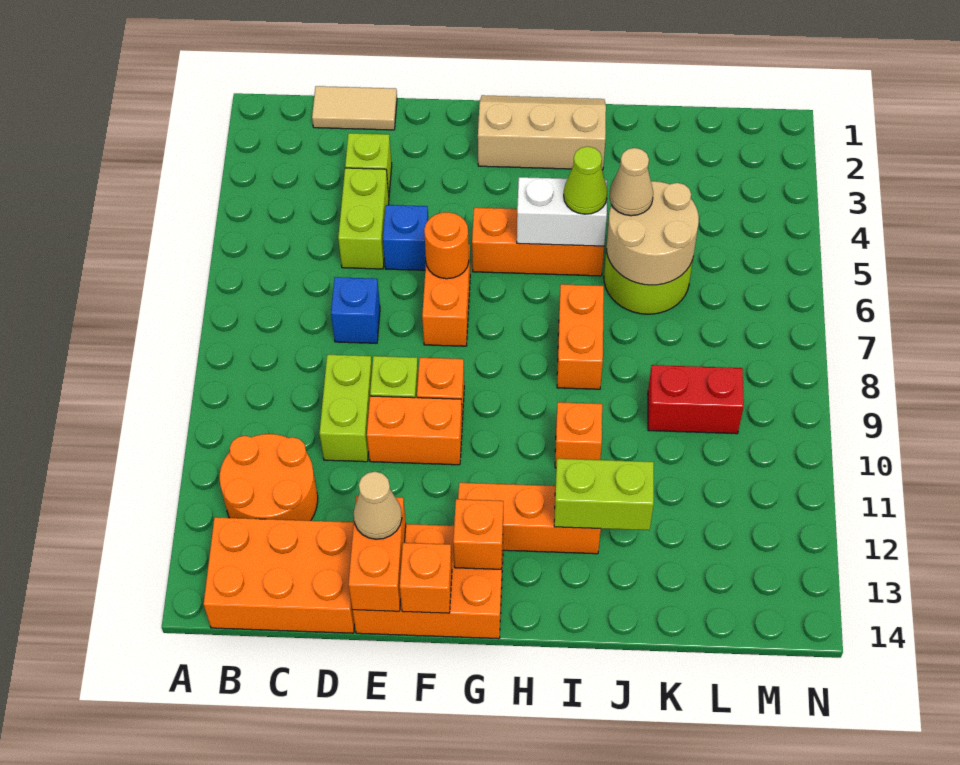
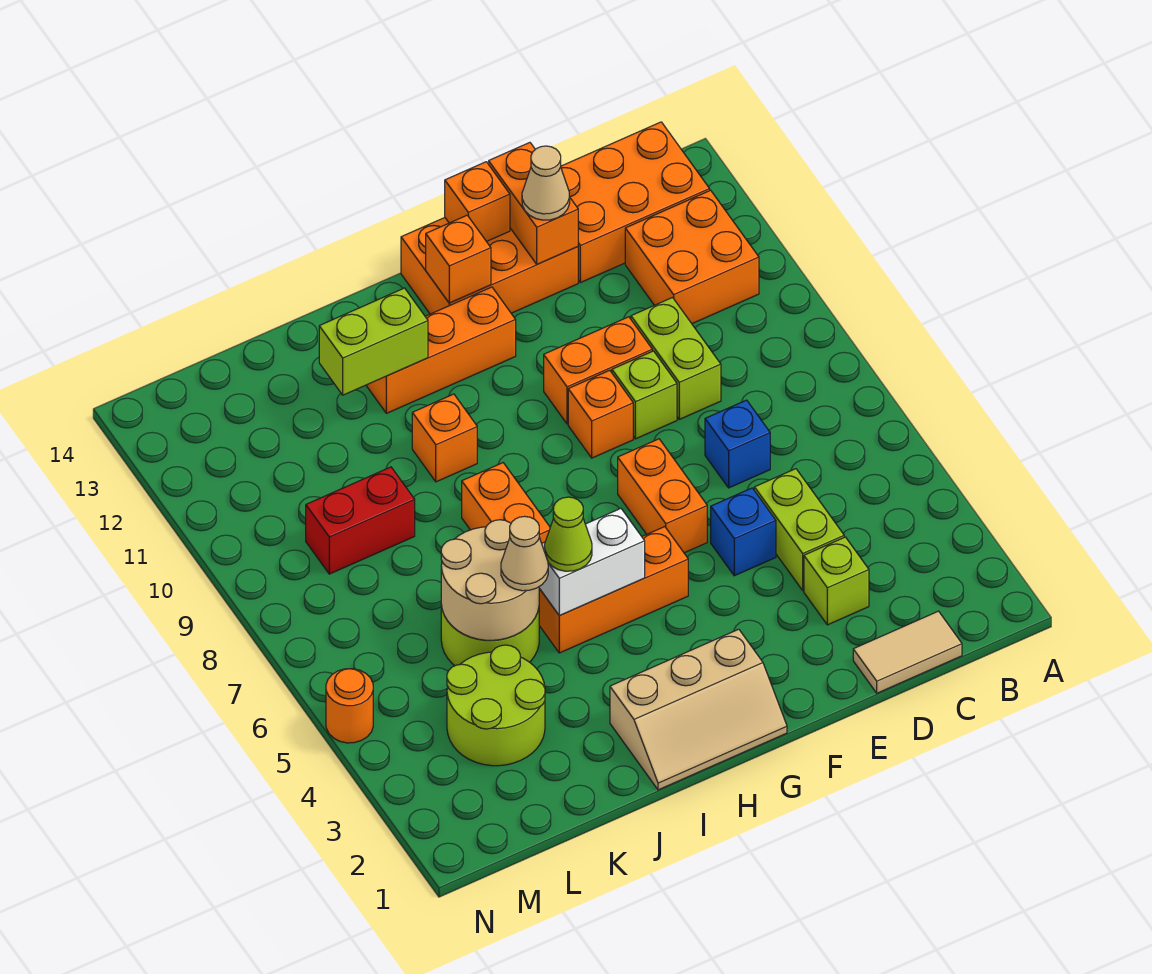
orange 2x2 round brick [220,434,318,521] -> orange 2x2 brick [625,190,759,324]
orange 1x1 round brick [424,212,469,279] -> orange 1x1 round brick moved to [326,669,373,743]
none -> lime 2x2 round brick [447,645,545,766]

